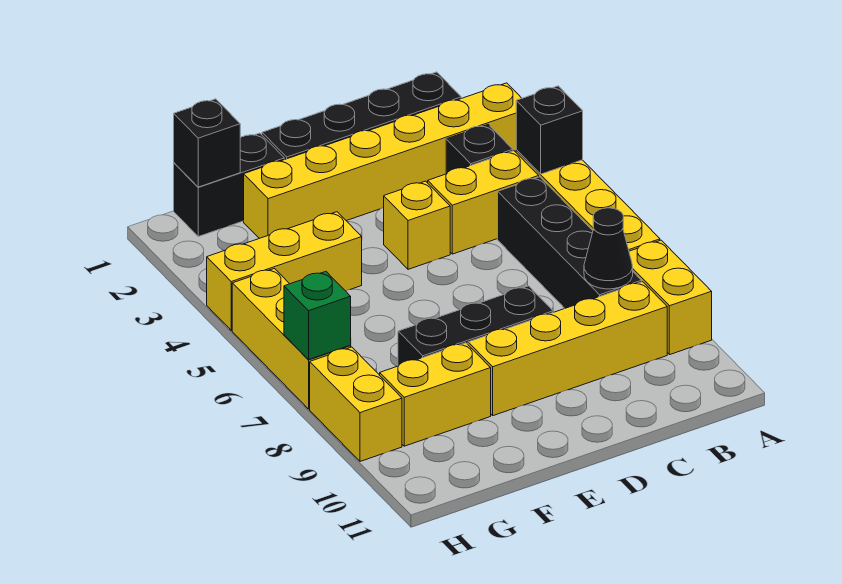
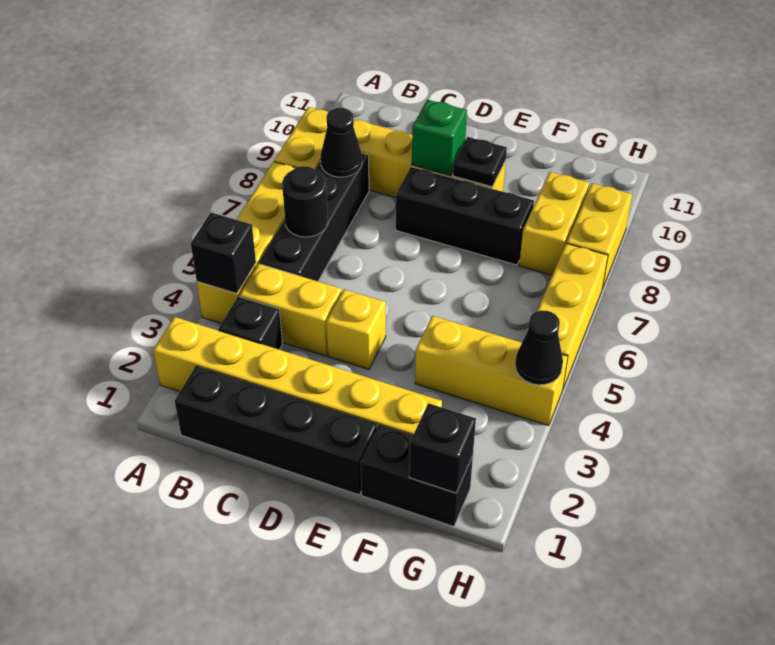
none -> black 1x1 round brick [282,166,328,237]
none -> black 1x1 plate [453,137,507,187]
yellow 1x2 brick [380,343,491,446] -> yellow 1x2 brick turned to [519,172,590,275]
none -> black 1x1 cone [515,311,563,385]
green 1x1 brick [284,272,351,359] -> green 1x1 brick moved to [412,100,467,176]

